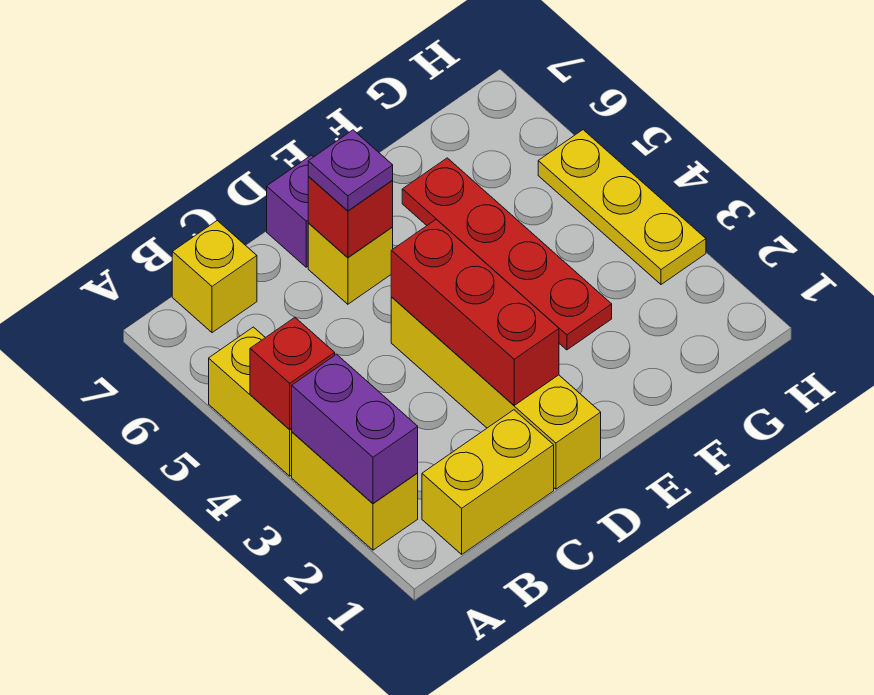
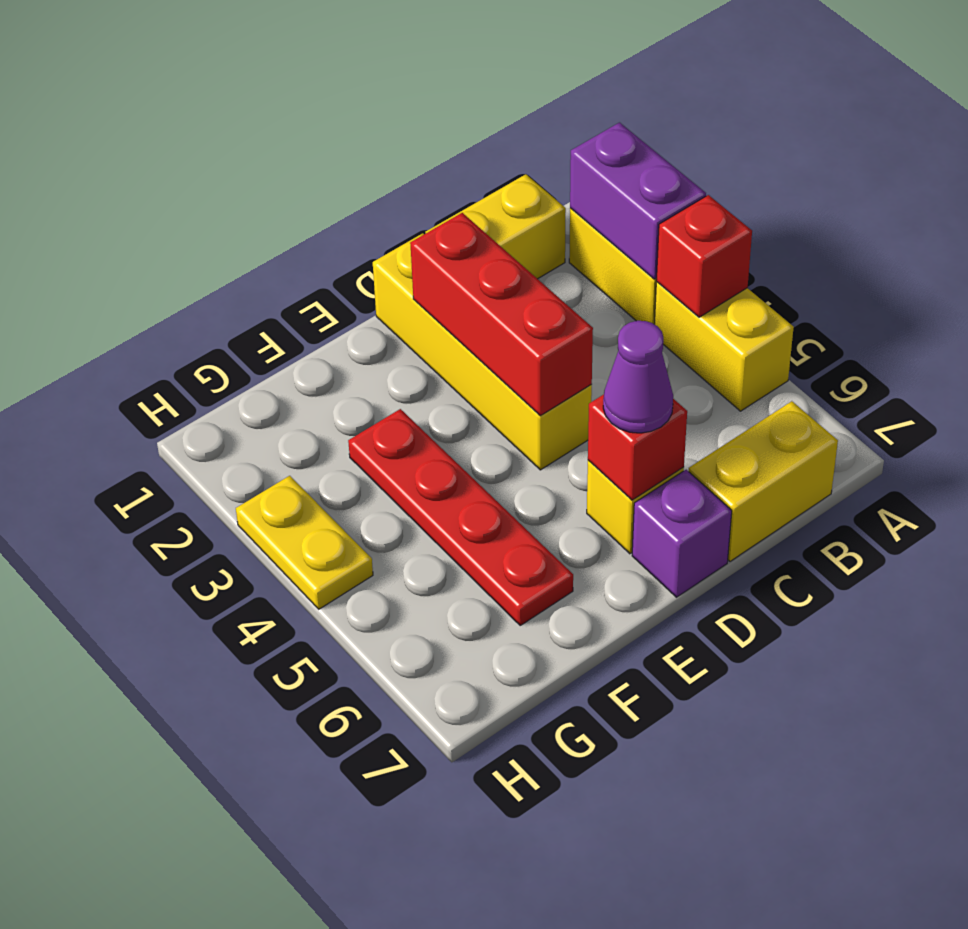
yellow 1x1 brick [172,221,257,333] -> yellow 1x2 brick [689,401,838,561]
purple 1x1 plate [308,130,393,211] -> purple 1x1 cone [603,321,673,433]
yellow 1x3 plate [538,130,706,285] -> yellow 1x2 plate [236,476,373,609]

